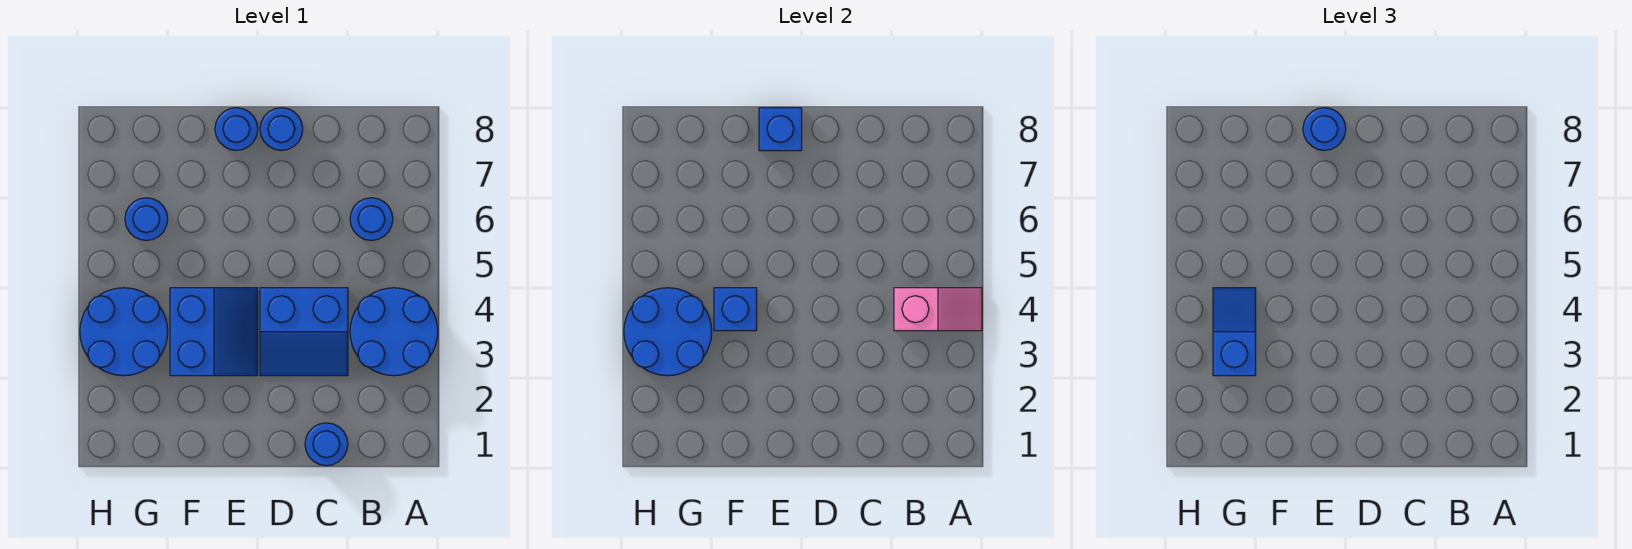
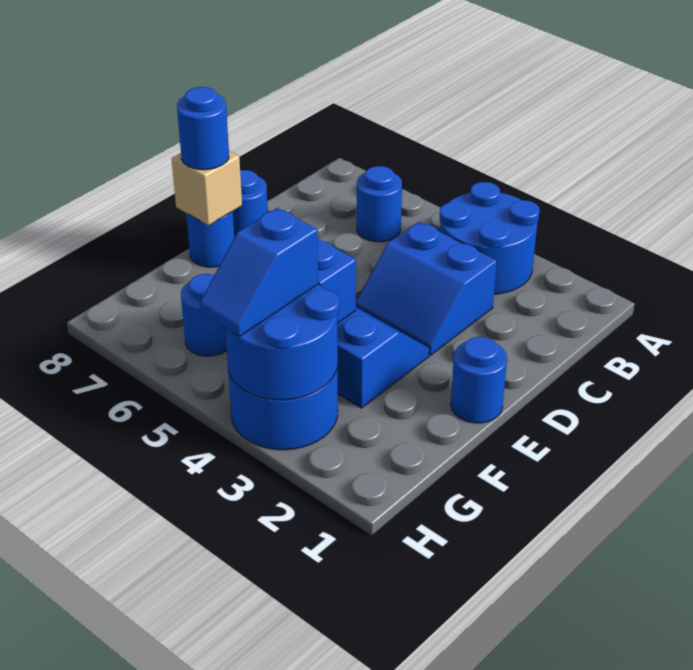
pink 1x2 slope [894,288,982,331] -> none
blue 1x1 round brick [305,423,348,466] -> blue 1x1 round brick moved to [451,337,507,423]
blue 2x2 slope [260,288,348,376] -> blue 2x2 slope turned to [356,222,497,355]
blue 1x1 brick [759,108,802,151] -> tan 1x1 brick [172,151,242,225]
blue 1x2 slope [1213,288,1256,376] -> blue 1x2 slope turned to [200,208,318,337]

